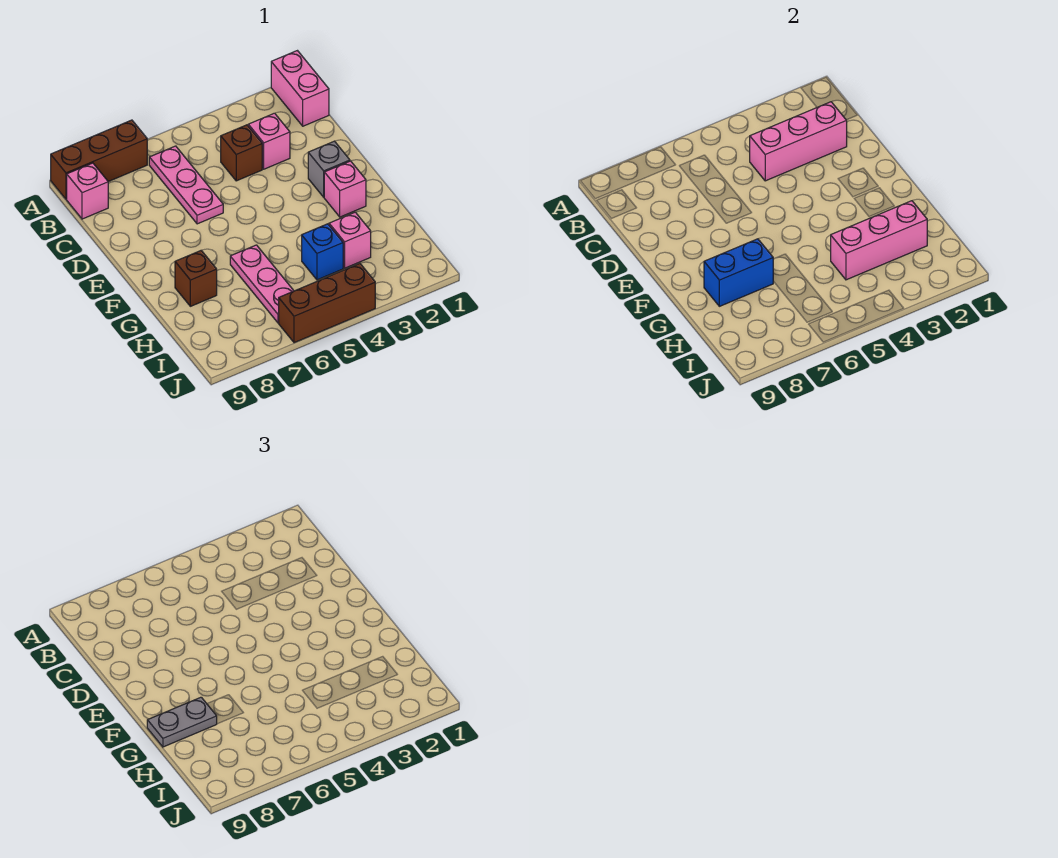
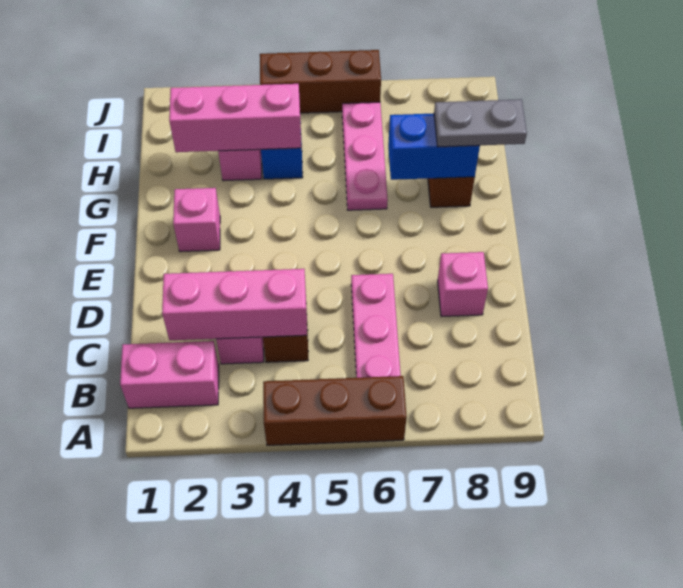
pink 1x2 brick [271,51,329,126] -> pink 1x2 brick turned to [120,341,219,408]
brown 1x3 brick [51,120,147,199] -> brown 1x3 brick moved to [263,376,407,445]
pink 1x1 brick [67,163,108,219] -> pink 1x1 brick moved to [438,252,488,317]
grey 1x1 brick [308,141,350,197] -> none

